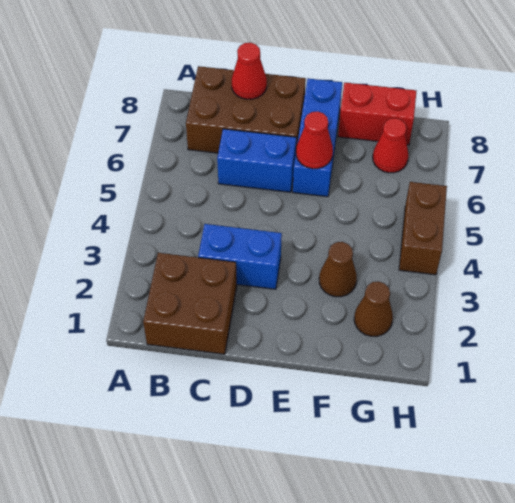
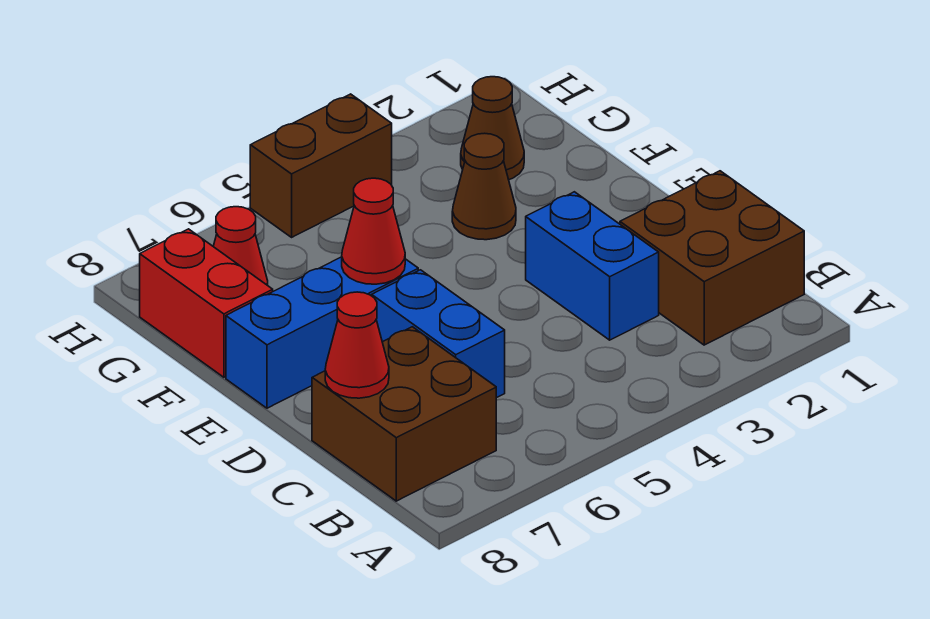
brown 2x3 brick [186,66,306,153] -> brown 2x2 brick [312,327,496,501]

